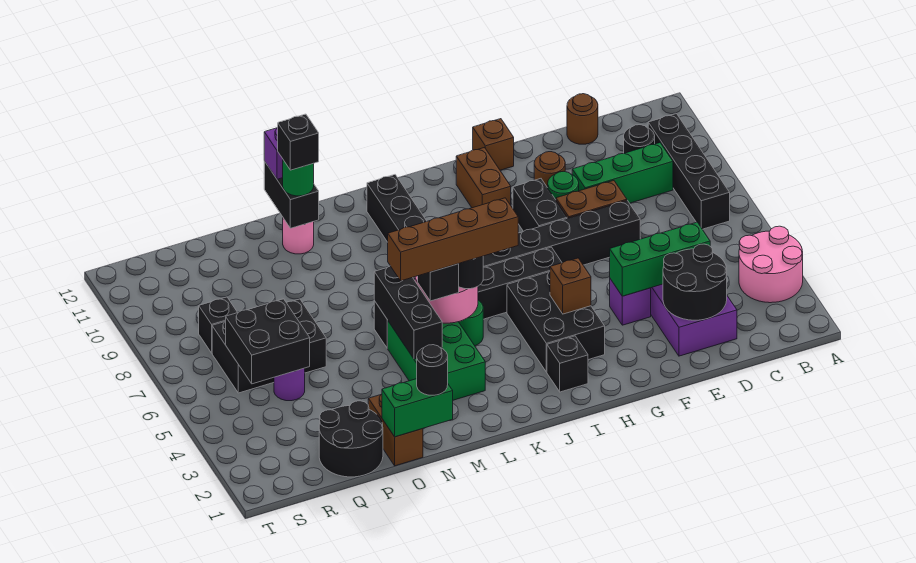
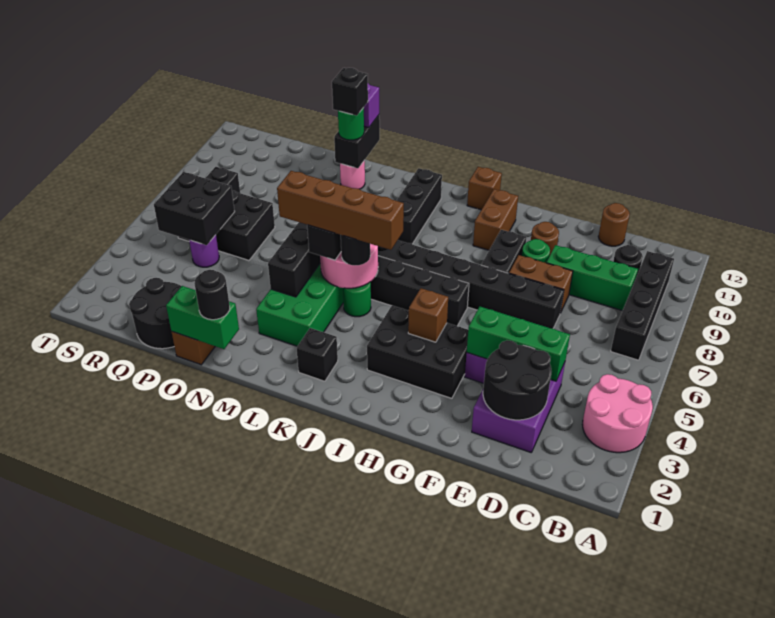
brown 1x1 brick [473,119,514,170] -> brown 1x1 brick moved to [467,167,502,210]
black 2x3 brick [507,272,605,372] -> black 2x3 brick turned to [367,306,468,398]
black 1x1 brick [547,336,588,392] -> black 1x1 brick moved to [297,328,338,381]

